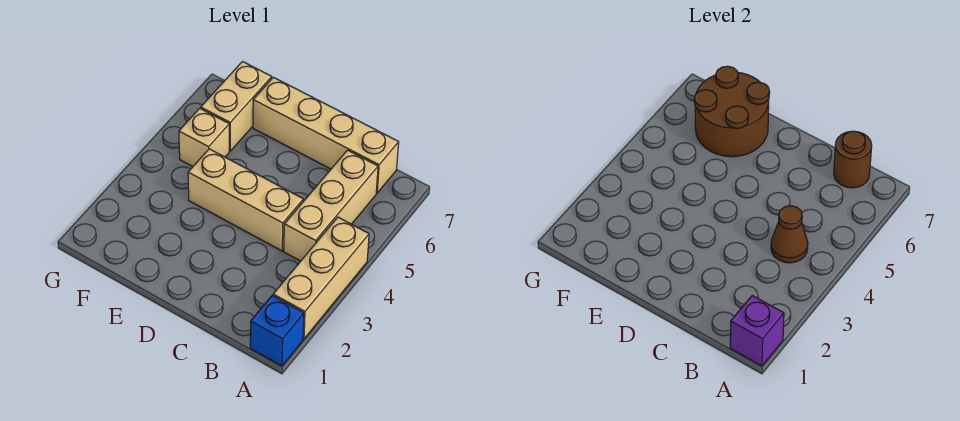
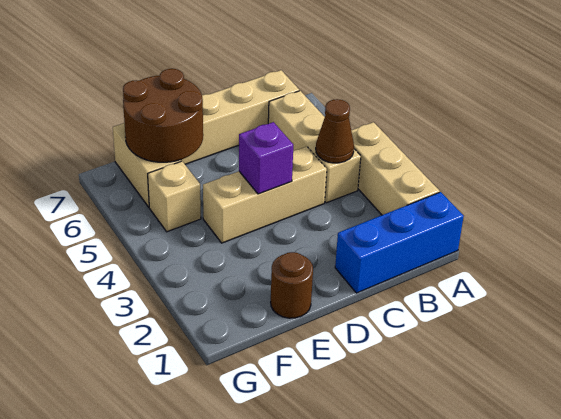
blue 1x1 brick [250,296,304,366] -> blue 1x3 brick [335,192,464,293]
purple 1x1 brick [730,296,784,366] -> purple 1x1 brick moved to [239,122,293,194]
brown 1x1 round brick [834,131,872,188] -> brown 1x1 round brick moved to [271,252,313,318]

